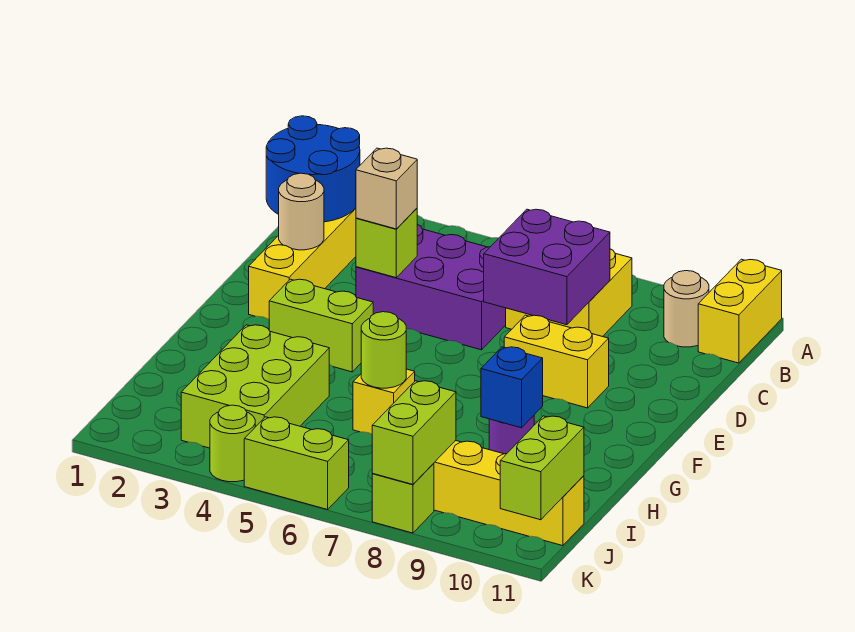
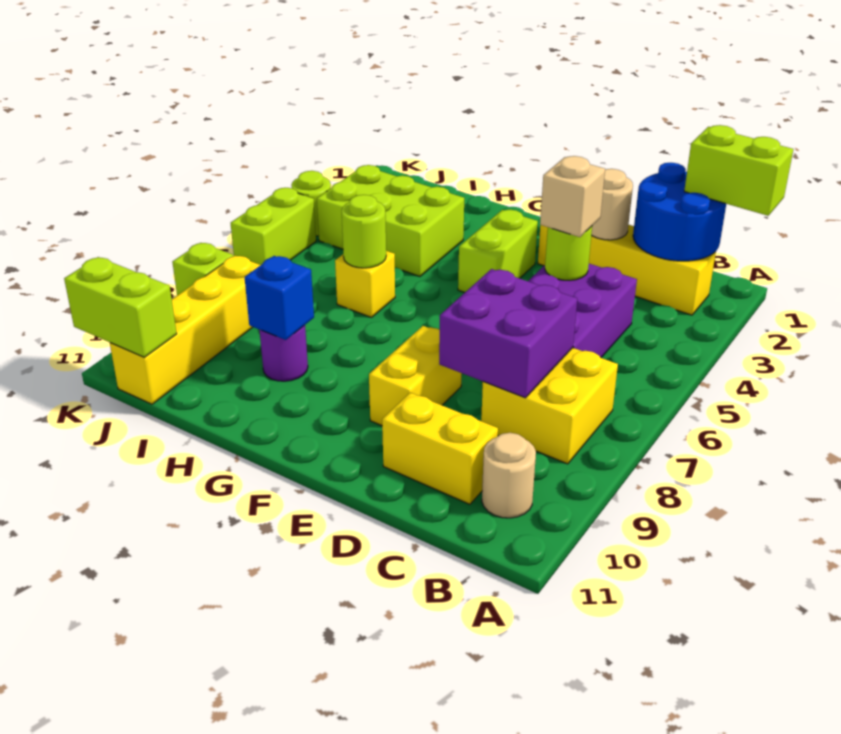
yellow 1x2 brick [698,259,782,363] -> yellow 1x2 brick moved to [382,393,498,504]
lime 1x1 brick [356,208,417,278] -> lime 1x1 round brick [545,226,592,280]
lime 1x2 brick [372,381,456,484] -> lime 1x2 brick moved to [684,125,793,216]

